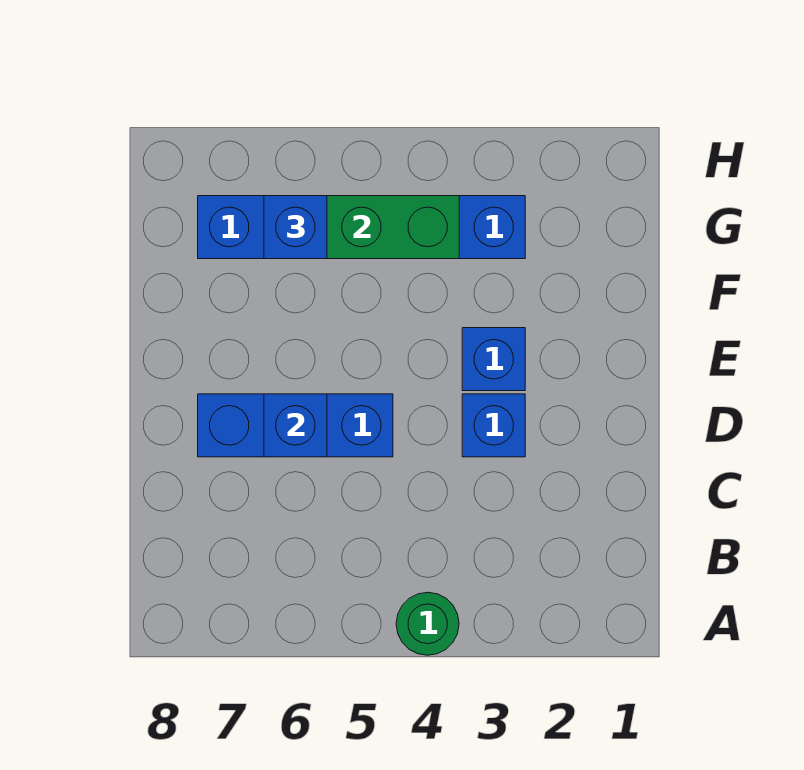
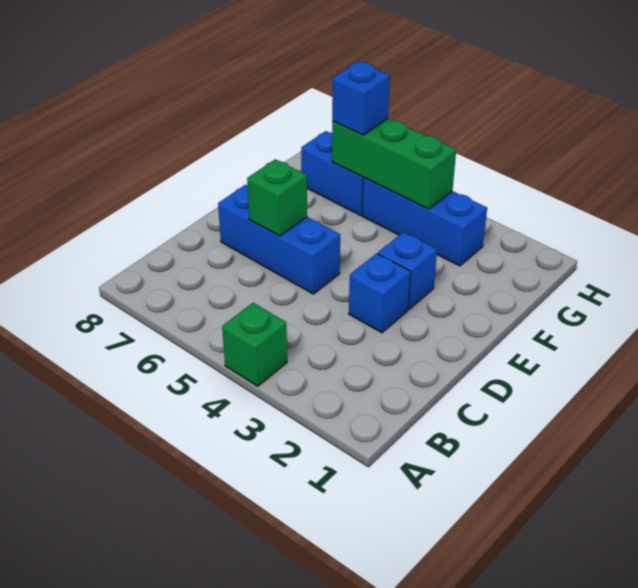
green 1x1 round brick [396,592,459,655] -> green 1x1 brick [222,303,287,386]
blue 1x1 brick [264,394,327,457] -> green 1x1 brick [247,159,307,236]

